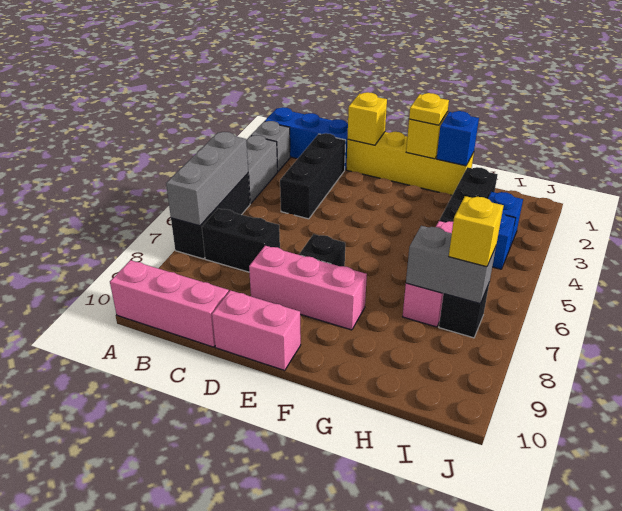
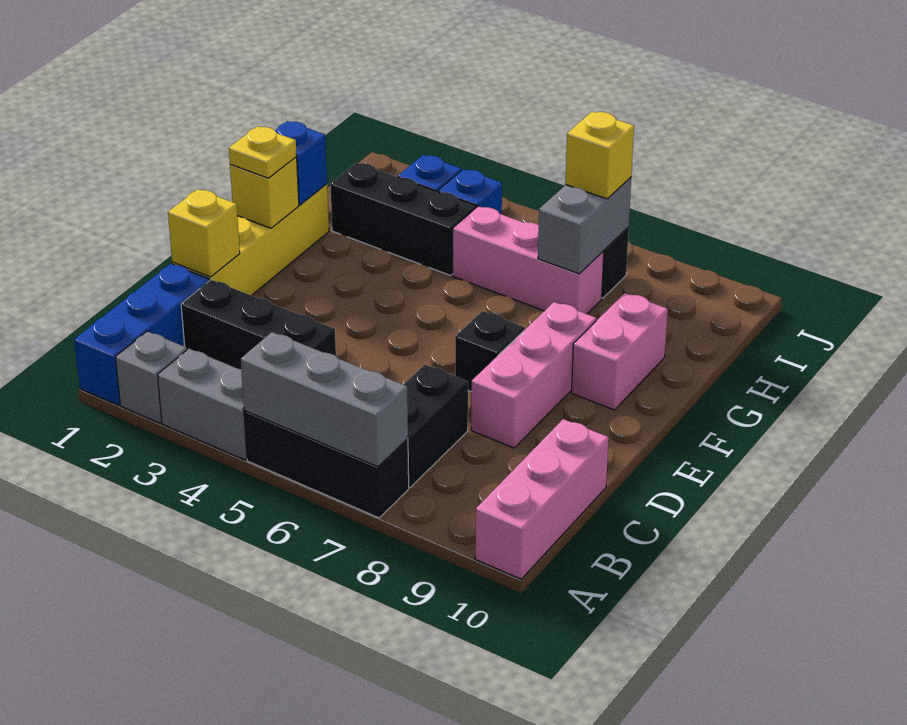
pink 1x2 brick [212,290,301,370] -> pink 1x2 brick moved to [572,293,668,410]

